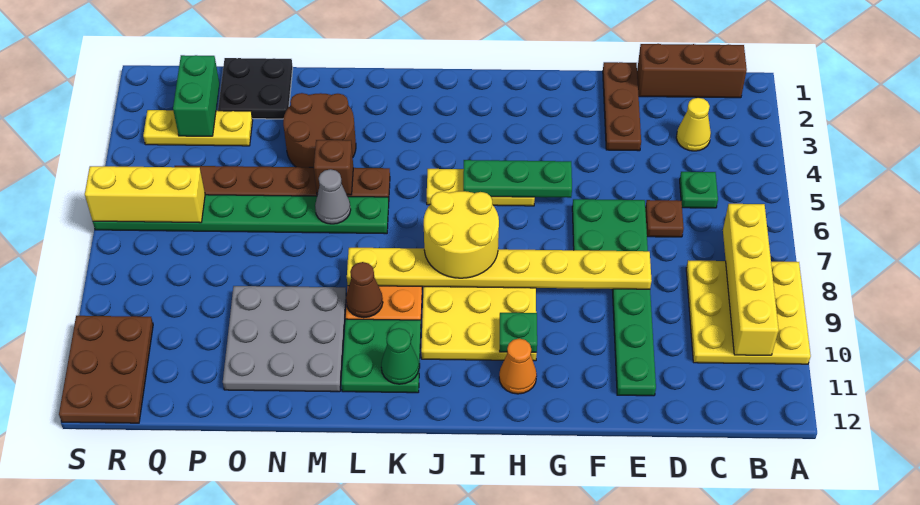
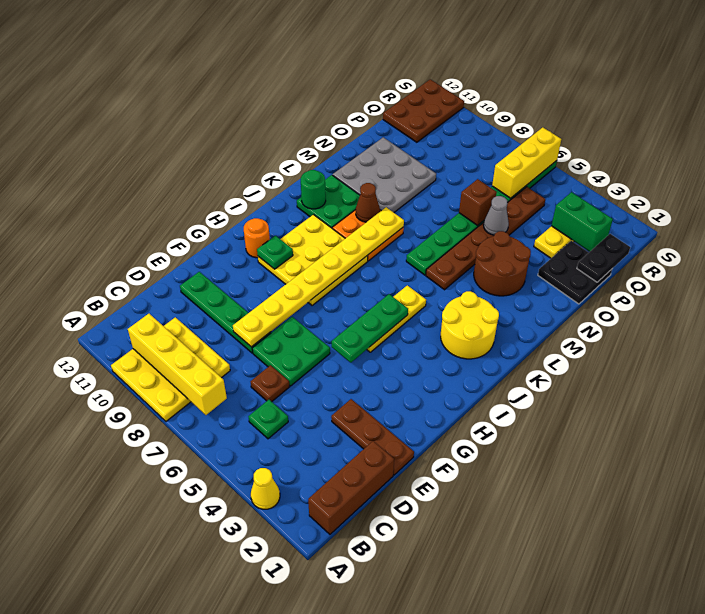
yellow 1x1 cone [676,98,711,151] -> yellow 1x1 cone moved to [251,468,280,509]
orange 1x1 cone [499,339,537,394] -> orange 1x1 round brick [244,218,270,258]
yellow 2x2 round brick [424,191,499,278] -> yellow 2x2 round brick moved to [441,291,499,359]
green 1x1 cone [381,328,419,384] -> green 1x1 round brick [301,170,326,209]
brown 1x1 brick [314,140,353,195] -> brown 1x1 brick moved to [459,179,497,225]
grey 1x1 cone [315,169,351,224] -> grey 1x1 cone moved to [484,196,509,235]
none -> black 1x2 plate [577,234,630,282]
brown 2x3 plate [59,316,153,423] -> brown 2x3 plate turned to [383,79,464,142]

